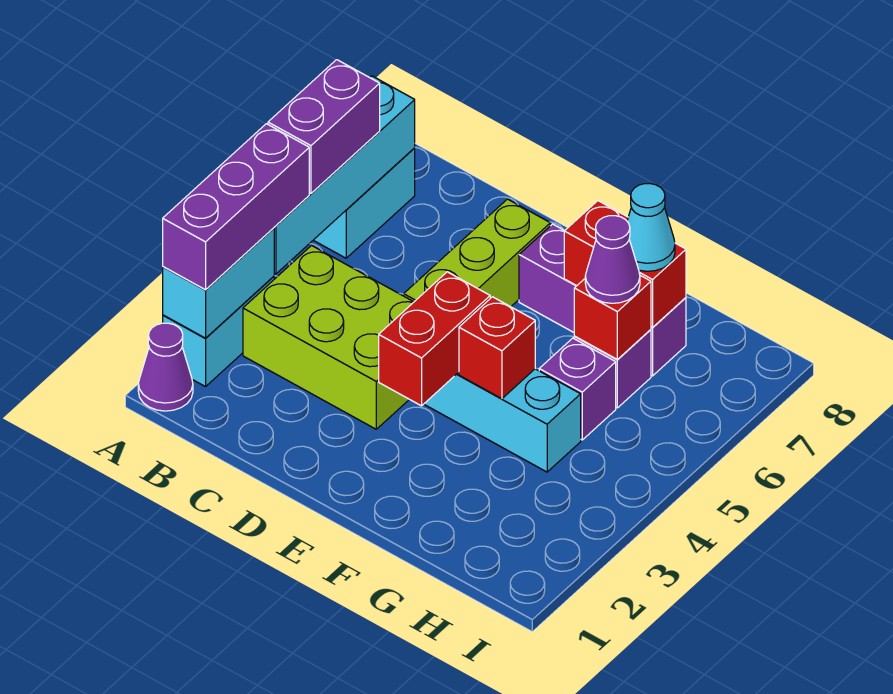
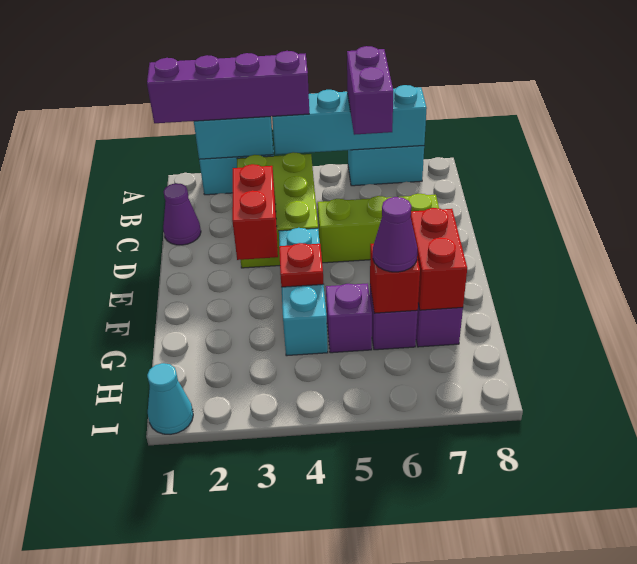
purple 1x1 cone [138,323,193,411] -> purple 1x1 cone moved to [163,183,201,245]
purple 1x3 brick [163,124,309,290] -> purple 1x4 brick [147,51,309,123]
purple 1x2 brick [268,60,380,193] -> purple 1x2 brick turned to [347,46,393,135]
red 1x2 brick [379,272,490,406] -> red 1x2 brick turned to [232,164,278,260]
red 1x1 brick [459,297,535,399] -> red 1x1 plate [279,243,324,287]
cyan 1x1 cone [627,184,675,271] -> cyan 1x1 cone moved to [147,363,193,434]

